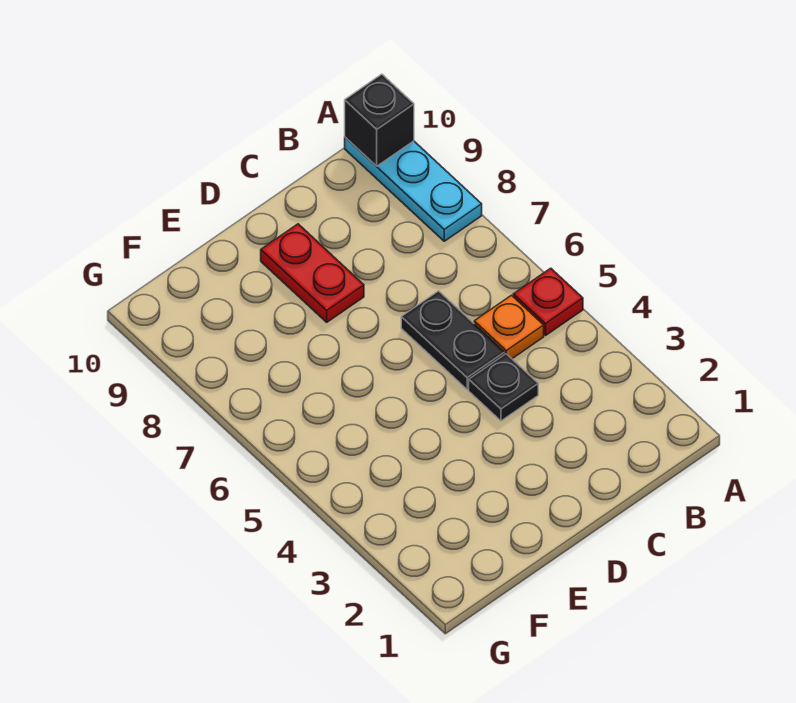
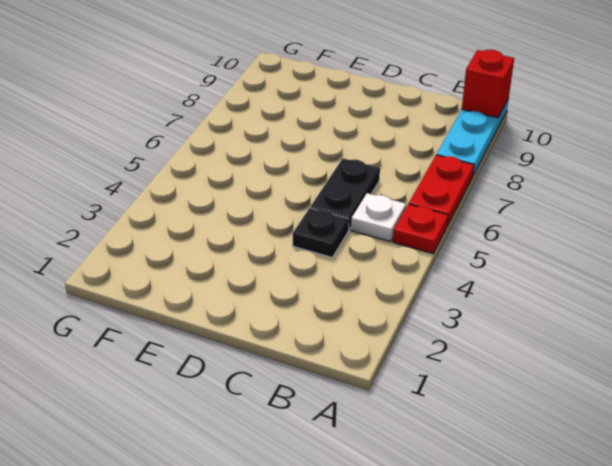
black 1x1 brick [345,74,414,166] -> red 1x1 brick [462,50,514,118]
orange 1x1 plate [474,295,544,359] -> white 1x1 plate [351,193,406,242]
red 1x2 plate [261,224,364,322] -> red 1x2 plate moved to [409,155,474,226]

